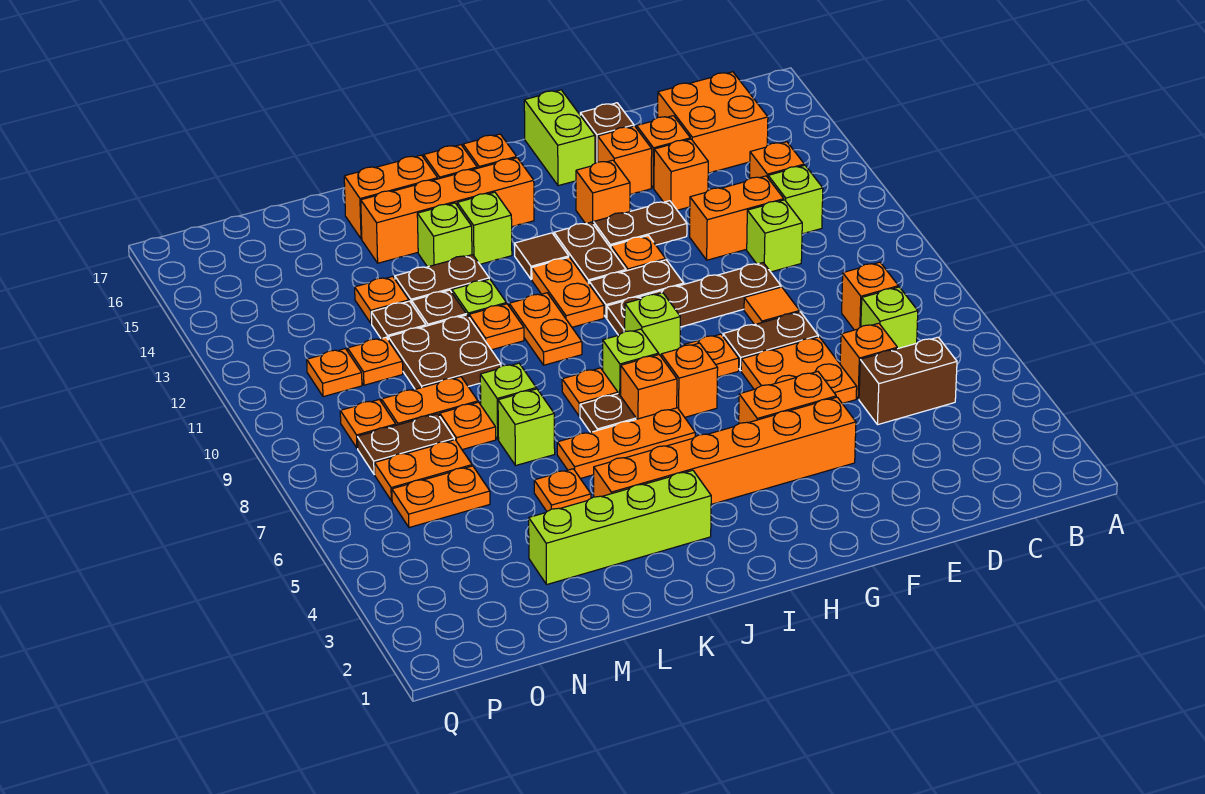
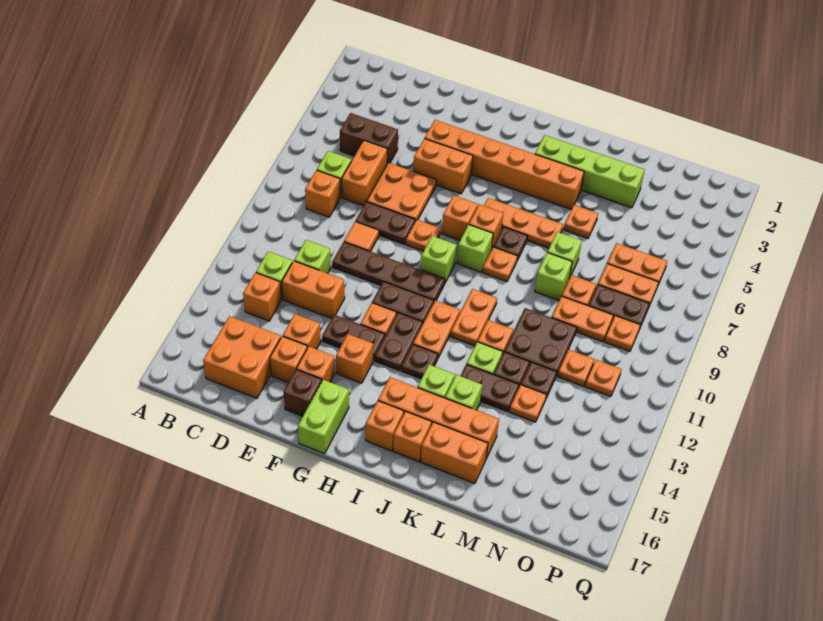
orange 1x1 brick [840,323,897,399] -> orange 1x2 brick [342,140,387,206]
brown 1x1 tile [514,233,569,279] -> brown 1x1 plate [402,344,438,379]

